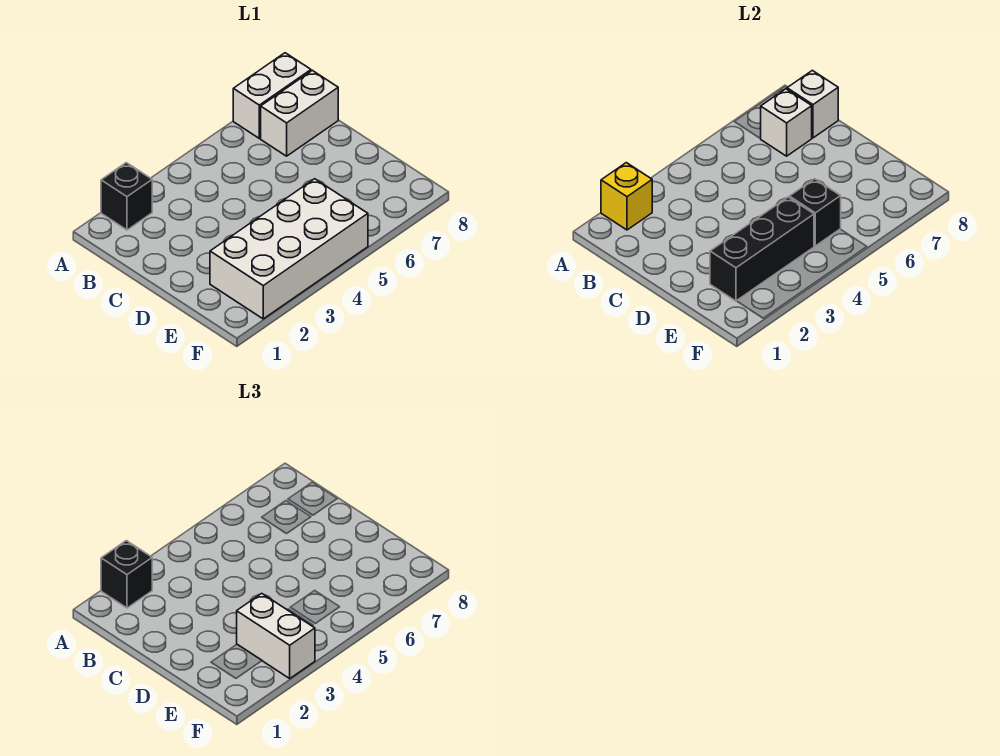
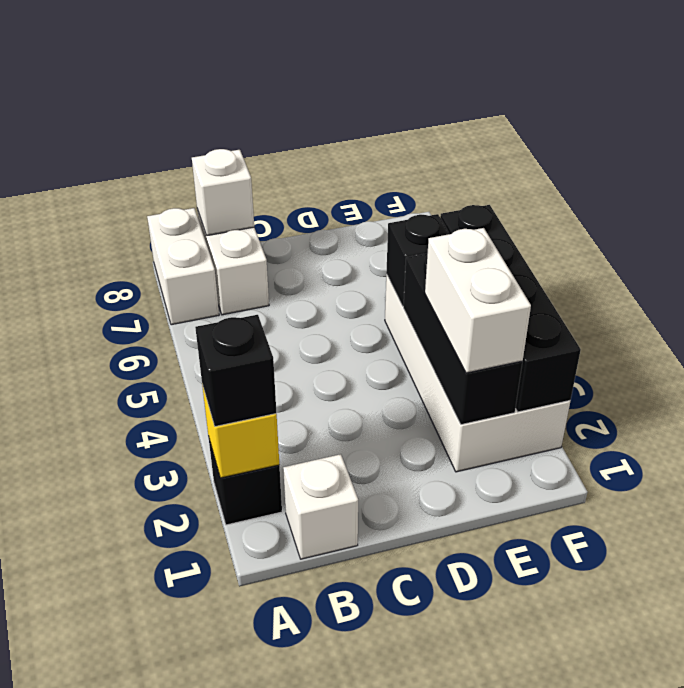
white 1x1 brick [761,89,812,156] -> white 1x1 brick moved to [283,454,358,559]
white 1x2 brick [237,593,315,678] -> white 1x2 brick turned to [425,228,531,373]
none -> black 1x4 brick [440,205,581,412]

